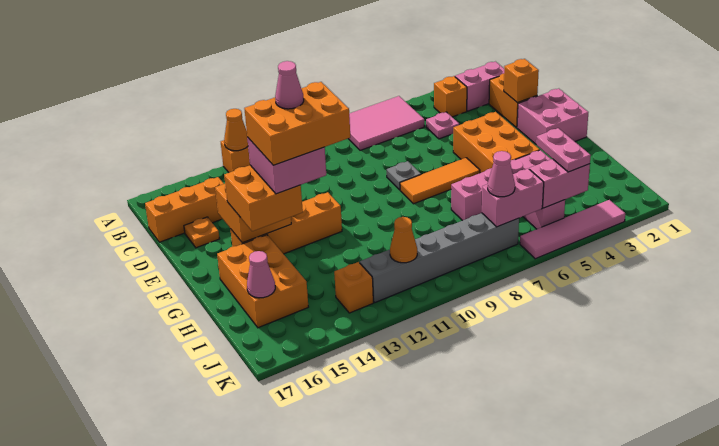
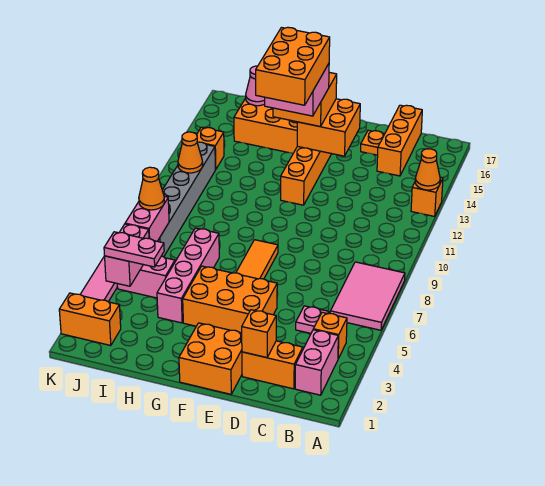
pink 2x2 brick [517,89,588,144] -> orange 2x2 brick [179,323,242,394]
grey 1x1 plate [387,161,421,190] -> none
pink 1x1 cone [275,61,304,109] -> none
none -> orange 1x2 brick [59,293,121,346]
pink 1x1 cone [488,151,515,197] -> orange 1x1 cone [139,167,164,210]

